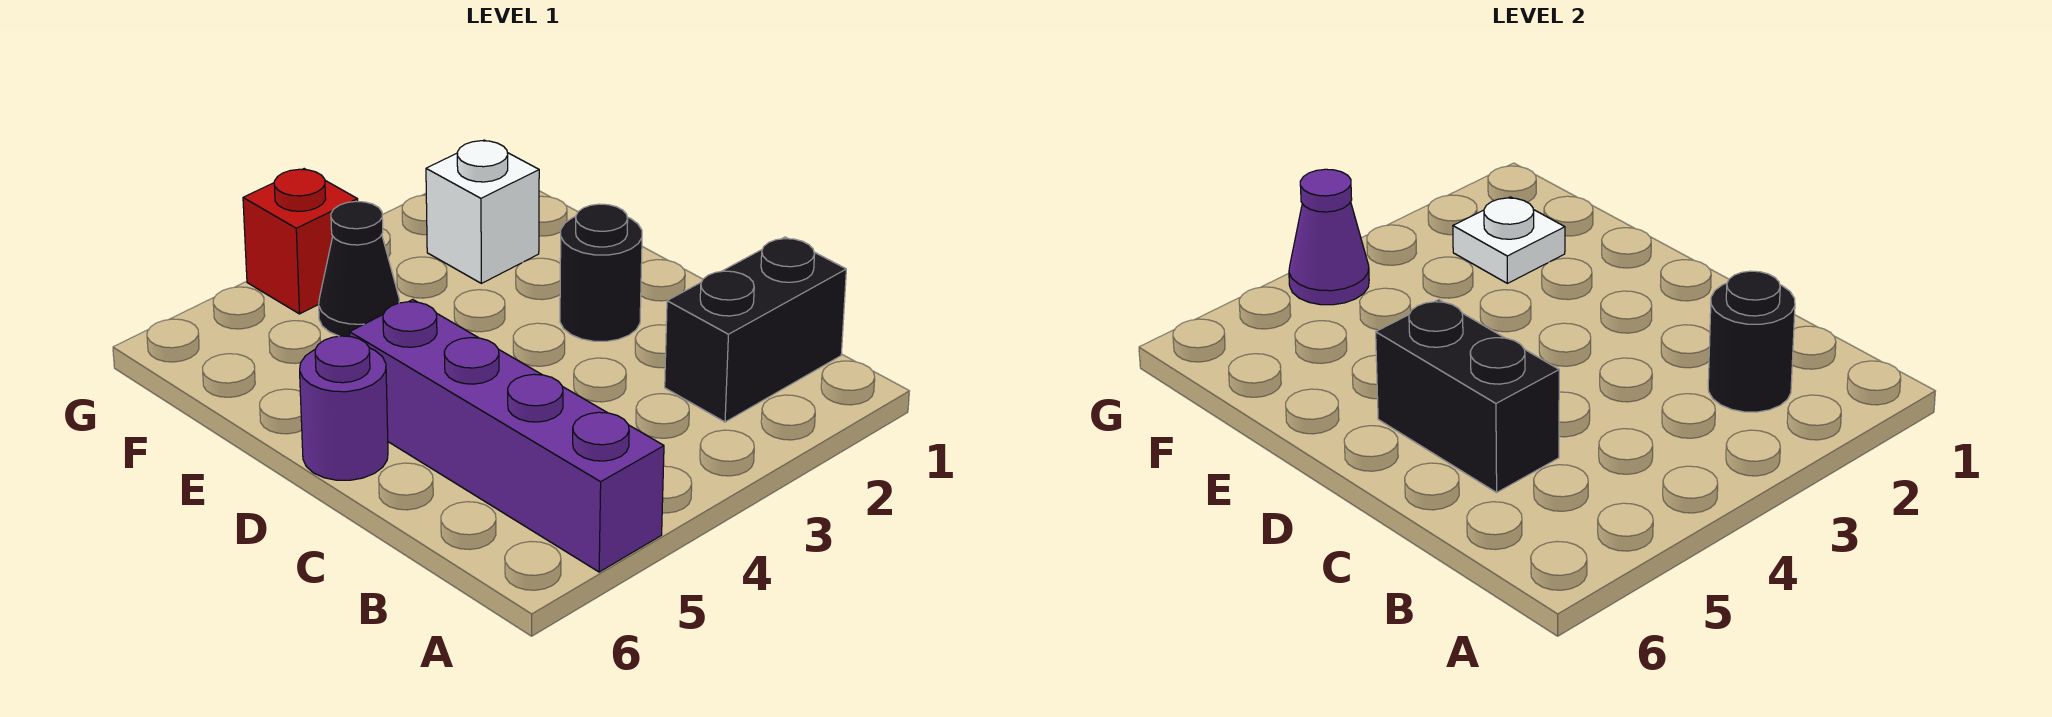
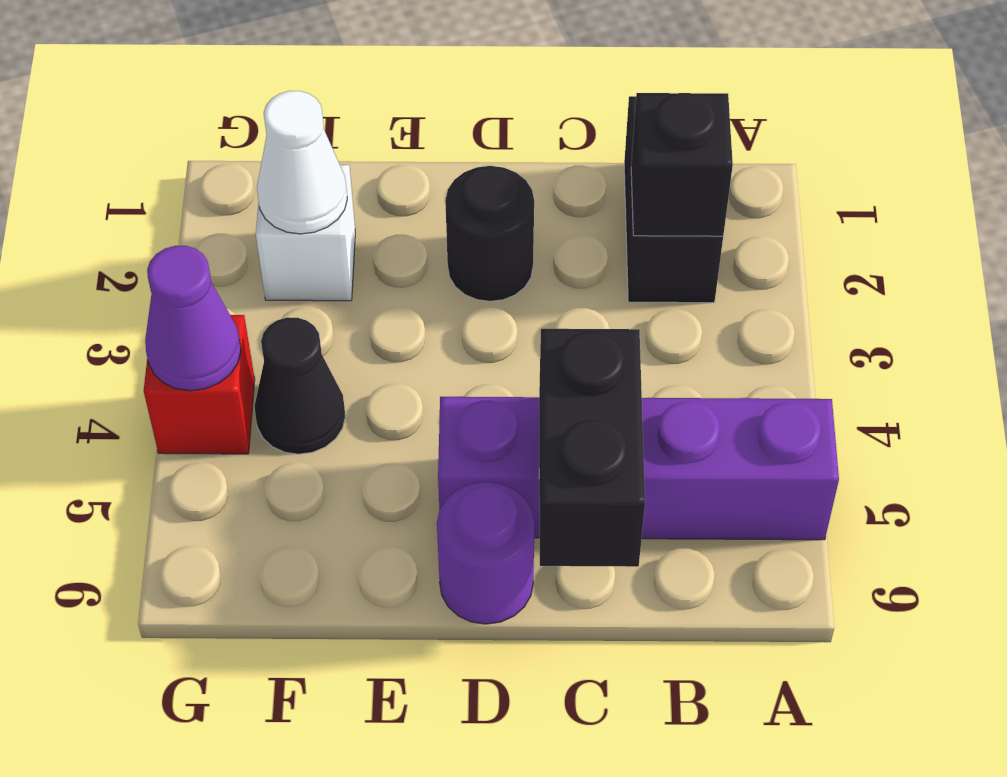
black 1x1 round brick [1708,271,1795,412] -> black 1x1 brick [631,93,733,236]
black 1x2 brick [1376,300,1559,492] -> black 1x2 brick turned to [539,329,645,567]
white 1x1 plate [1453,197,1565,283] -> white 1x1 cone [257,91,347,234]

